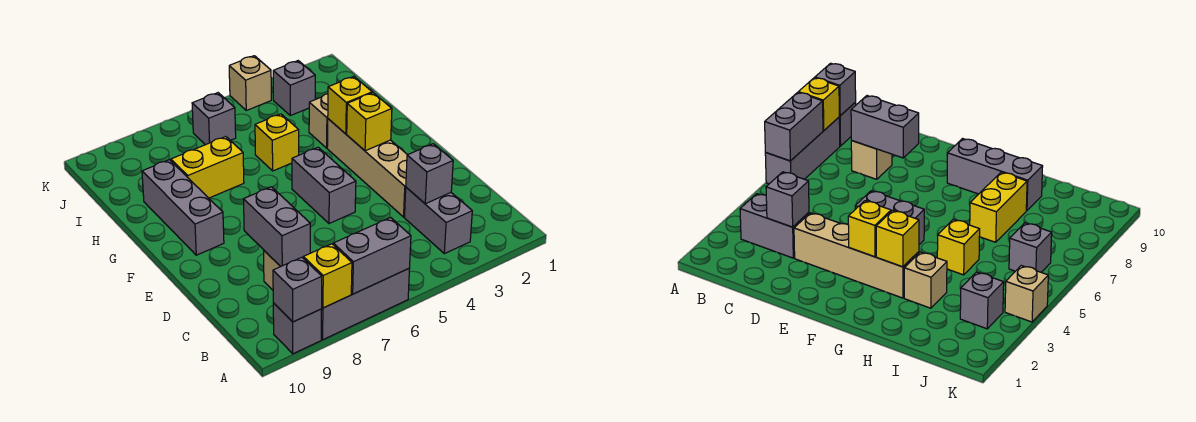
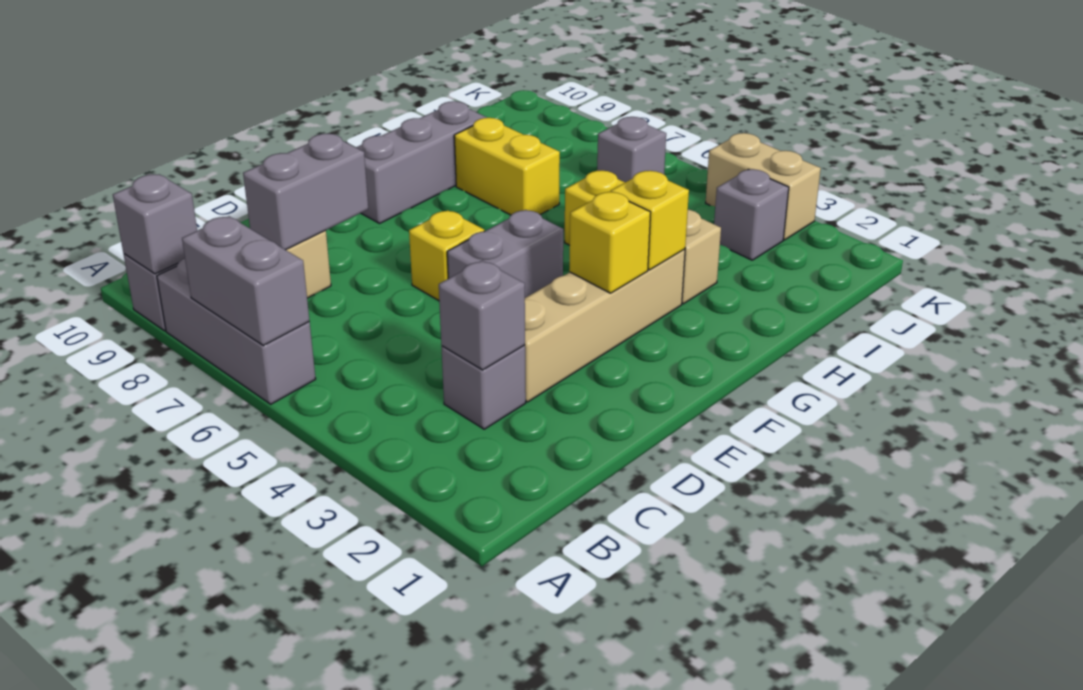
yellow 1x1 brick [303,244,352,308] -> yellow 1x1 brick moved to [409,210,484,301]
grey 1x2 brick [405,187,472,254] -> grey 1x1 brick [441,345,526,429]
tan 1x1 brick [229,56,271,110] -> tan 1x2 brick [706,133,821,240]

